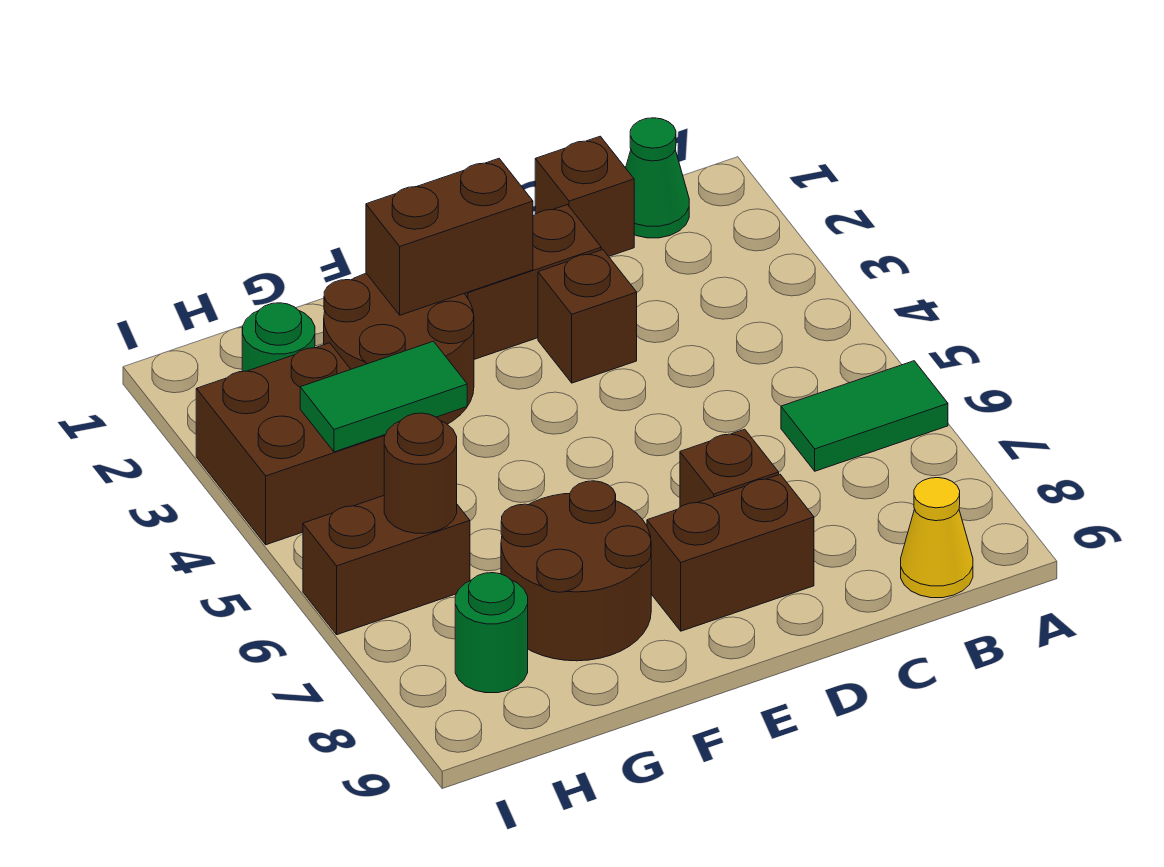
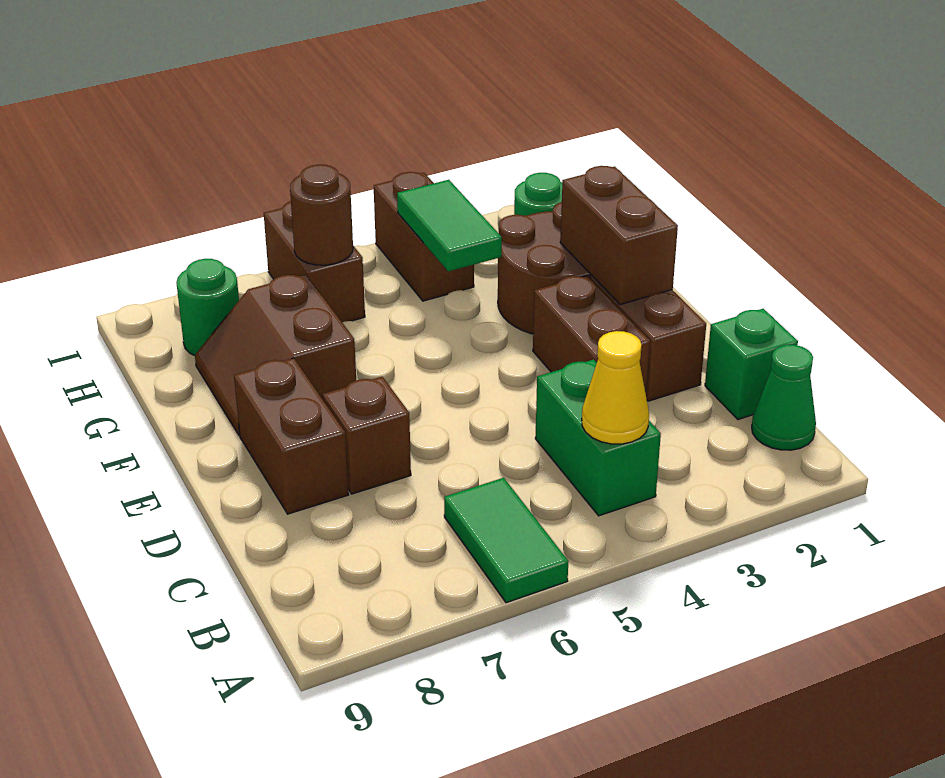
none -> green 1x2 brick [535,360,661,516]
yellow 1x1 cone [901,478,973,598] -> yellow 1x1 cone moved to [582,331,649,444]
brown 1x1 brick [535,136,634,256] -> green 1x1 brick [705,309,798,420]
brown 1x1 brick [538,250,637,383] -> brown 1x2 brick [533,275,650,393]
brown 2x2 round brick [501,481,651,661] -> brown 2x2 slope [195,274,356,435]
brown 2x2 brick [196,343,385,545] -> brown 1x2 brick [374,172,474,301]

